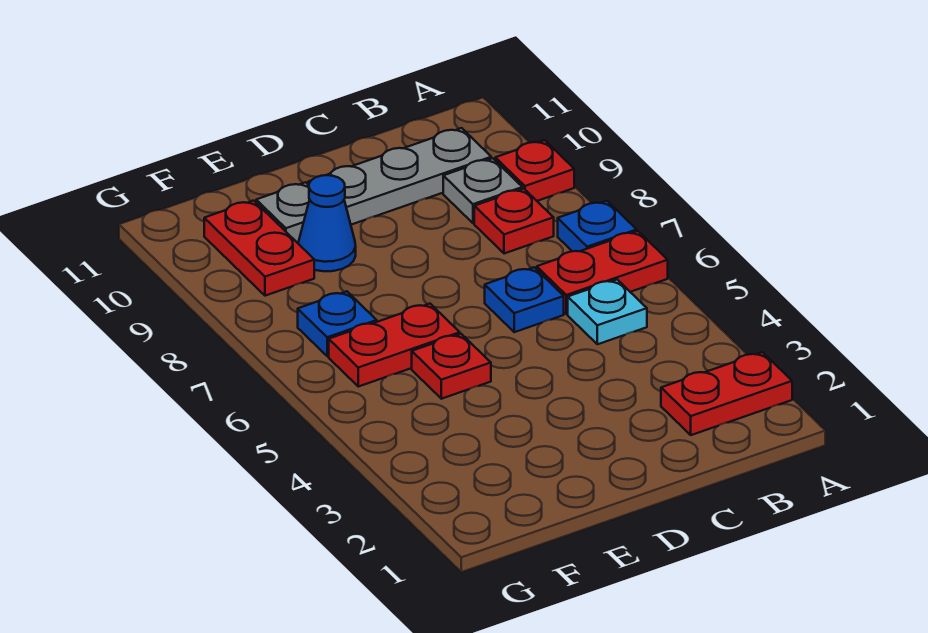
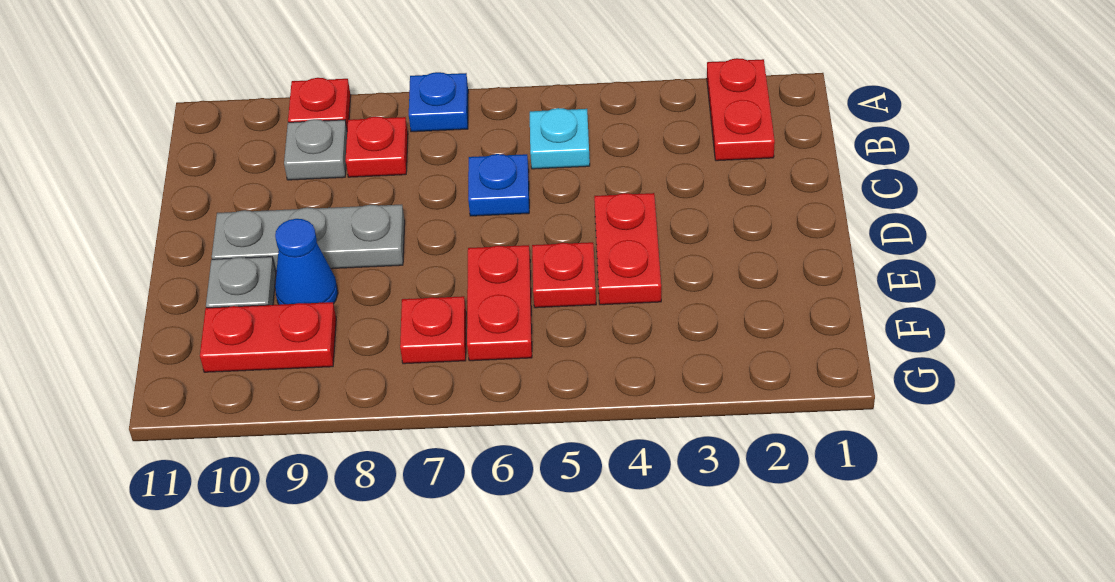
red 1x2 plate [537,231,668,314] -> red 1x2 plate moved to [594,193,661,305]
grey 1x3 plate [308,128,491,225] -> grey 1x3 plate turned to [212,205,405,271]
blue 1x1 plate [298,291,377,356] -> red 1x1 plate [400,296,466,364]

